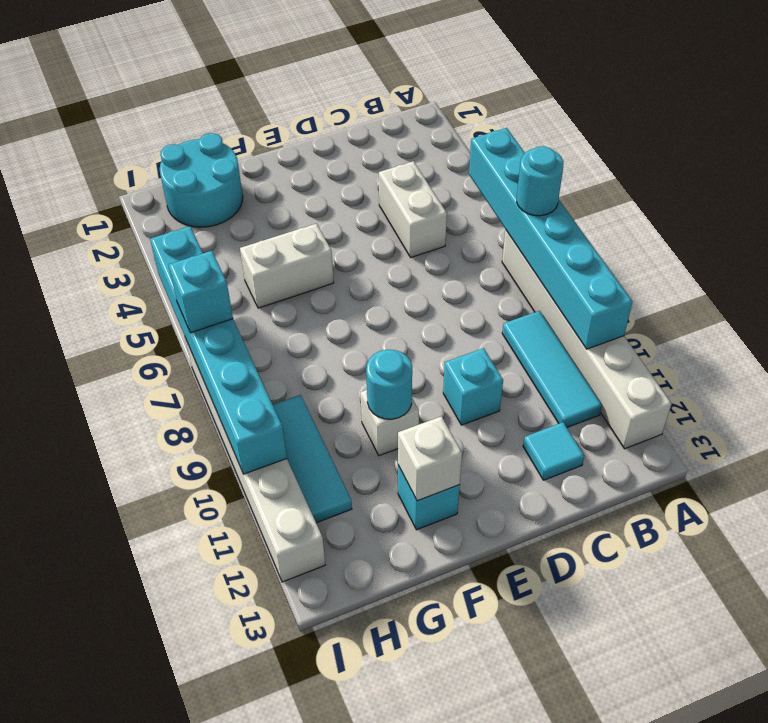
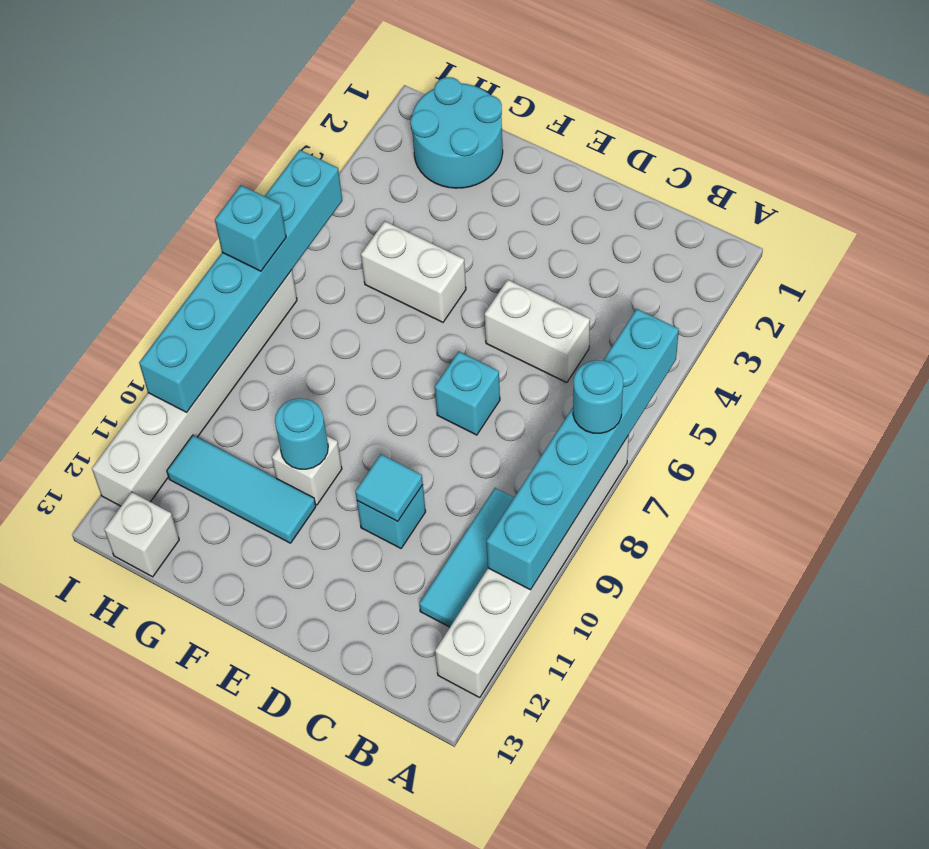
white 1x2 brick [379,161,447,258] -> white 1x2 brick turned to [485,280,590,383]
cyan 1x1 tile [523,422,584,480] -> cyan 1x1 tile moved to [355,454,423,521]
cyan 1x1 brick [398,465,460,530] -> cyan 1x1 brick moved to [435,352,500,435]
white 1x1 brick [398,416,462,501] -> white 1x1 brick moved to [104,492,179,577]
cyan 1x3 tile [273,395,352,523] -> cyan 1x3 tile turned to [167,435,316,543]

